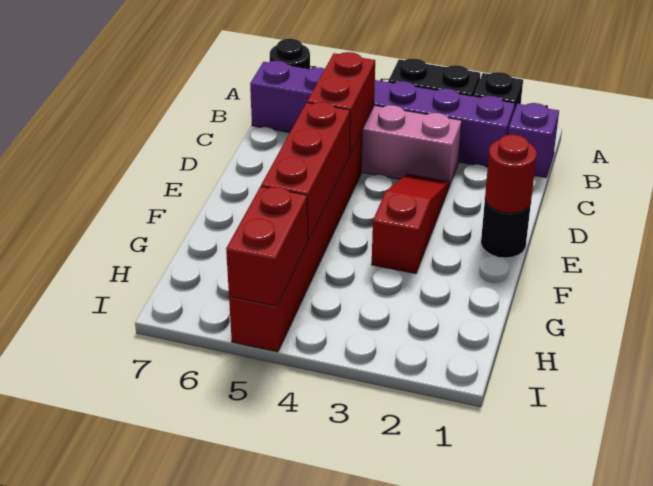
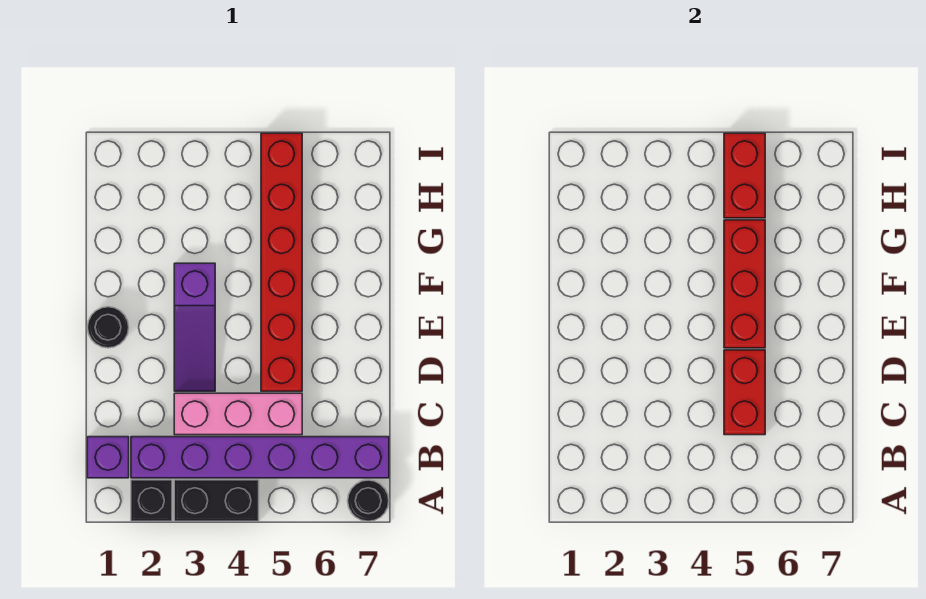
red 1x3 slope [372,174,449,274] -> purple 1x3 slope [174,263,215,391]
red 1x1 round brick [485,134,537,213] -> none

